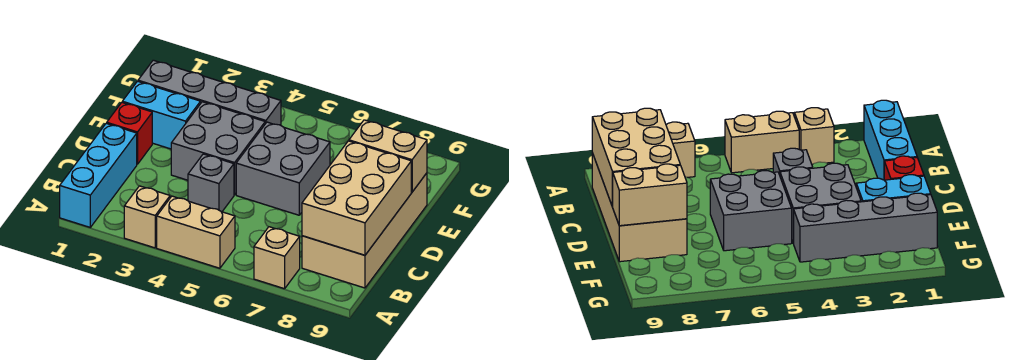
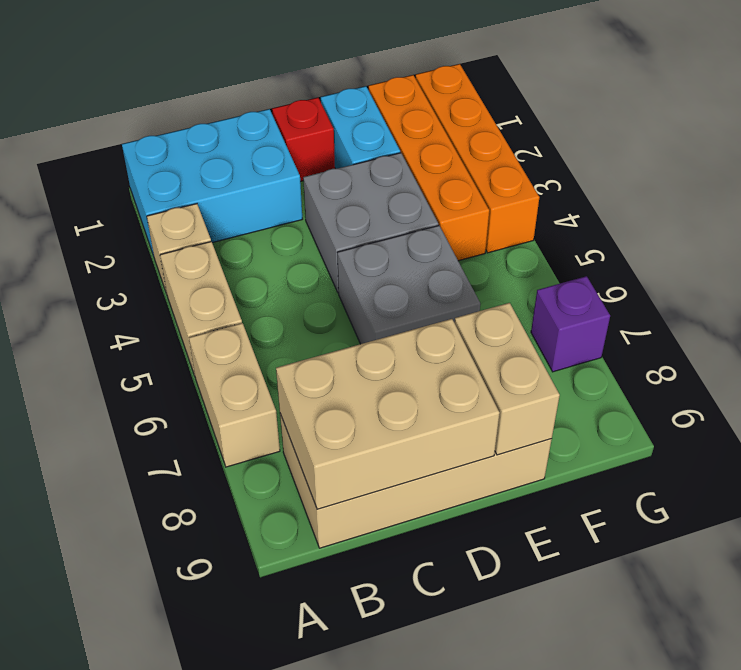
cyan 1x3 brick [60,123,137,227] -> cyan 2x3 brick [122,109,302,256]
tan 1x1 brick [254,227,300,289] -> tan 1x2 brick [189,323,280,467]
grey 1x1 brick [188,154,234,212] -> none
grey 1x4 brick [138,60,281,125] -> orange 1x4 brick [369,75,489,261]
none -> orange 1x4 brick [416,64,539,253]
none -> purple 1x1 brick [531,276,610,372]

